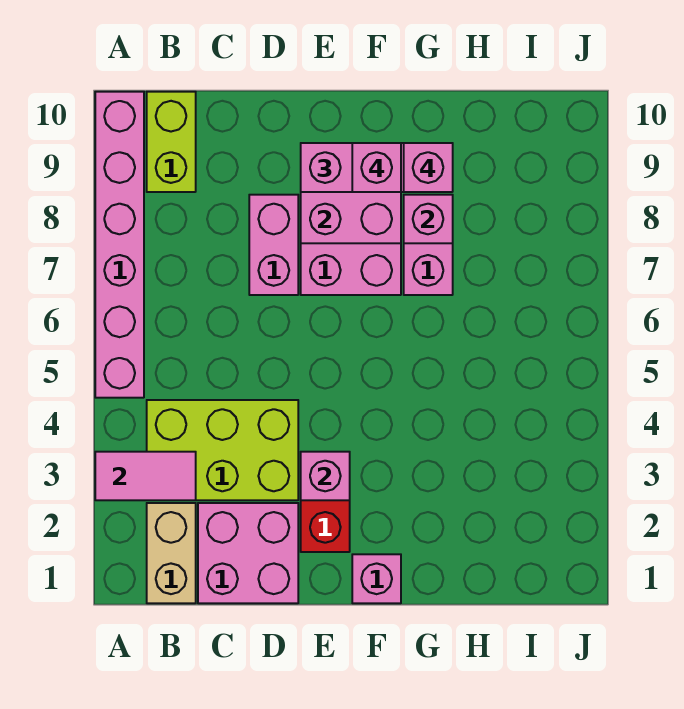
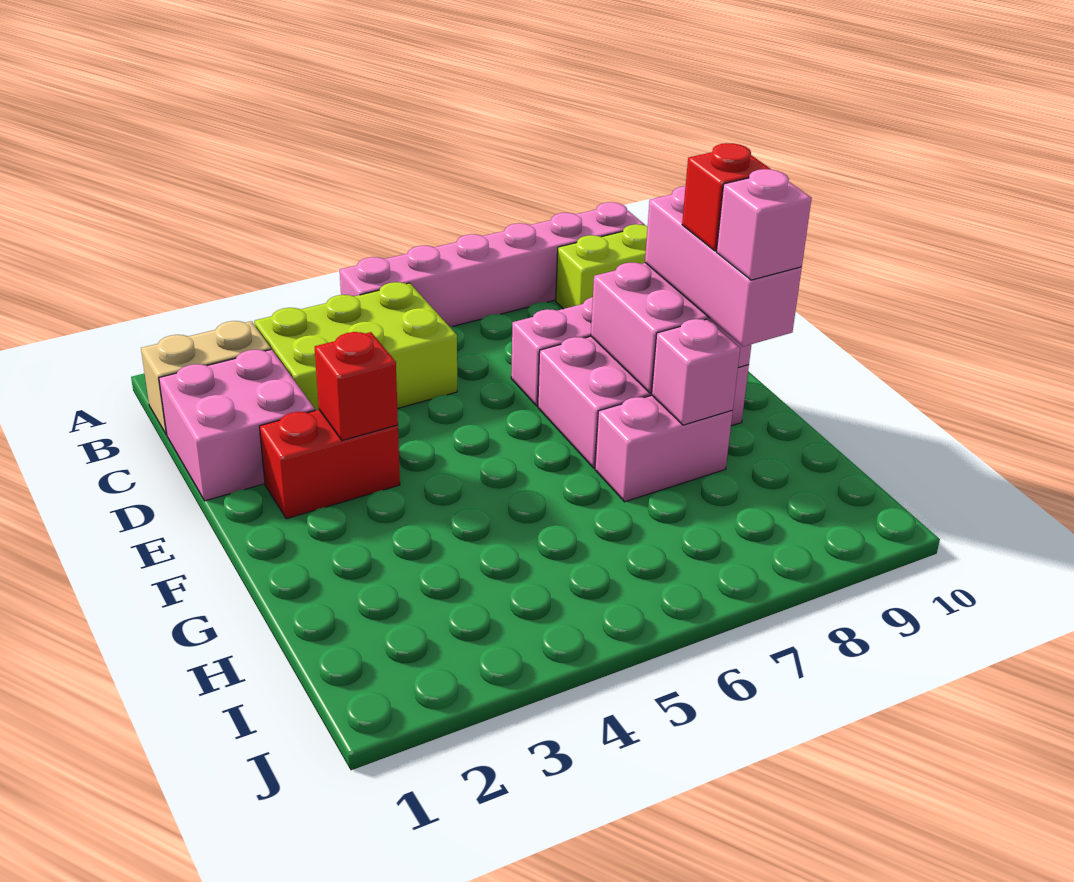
pink 1x2 tile [95,452,196,500] -> none
lime 2x3 brick [147,400,298,500] -> lime 2x3 brick turned to [254,282,457,411]
pink 1x1 brick [301,452,350,500] -> red 1x1 brick [315,332,398,440]
pink 1x1 brick [352,554,401,603] -> none
pink 1x1 brick [352,143,401,192] -> red 1x1 brick [682,143,770,251]

